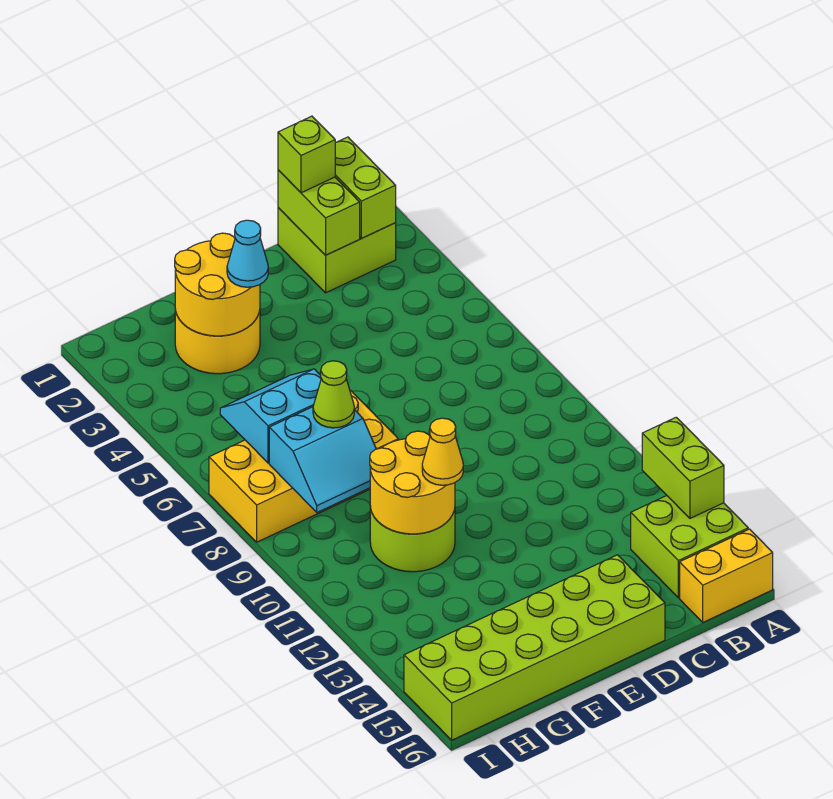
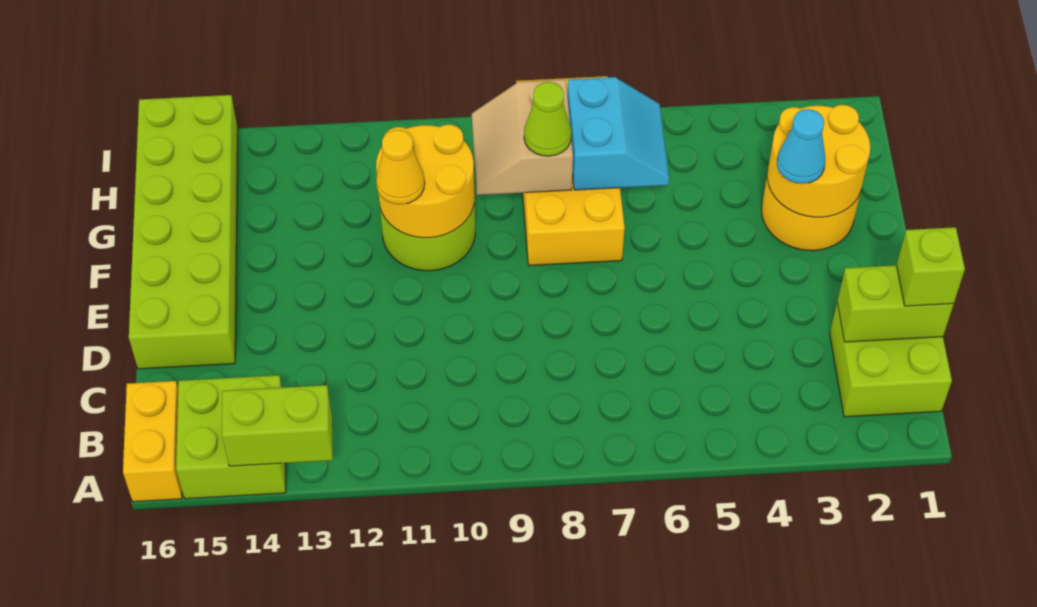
lime 1x2 brick [335,137,396,238] -> none
cyan 2x2 slope [269,407,376,512] -> tan 2x2 slope [472,80,573,195]

